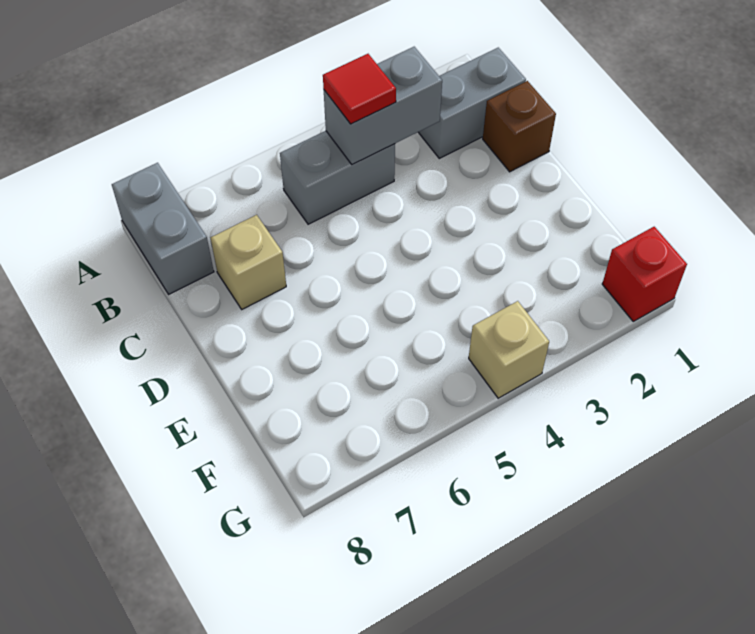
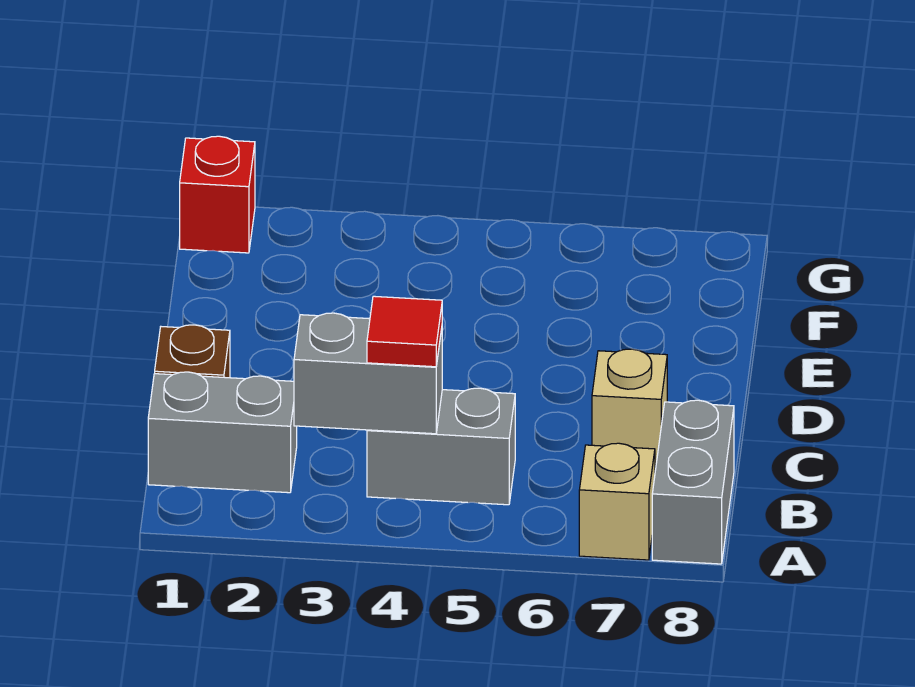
tan 1x1 brick [469,301,549,398] -> tan 1x1 brick moved to [579,443,655,560]

